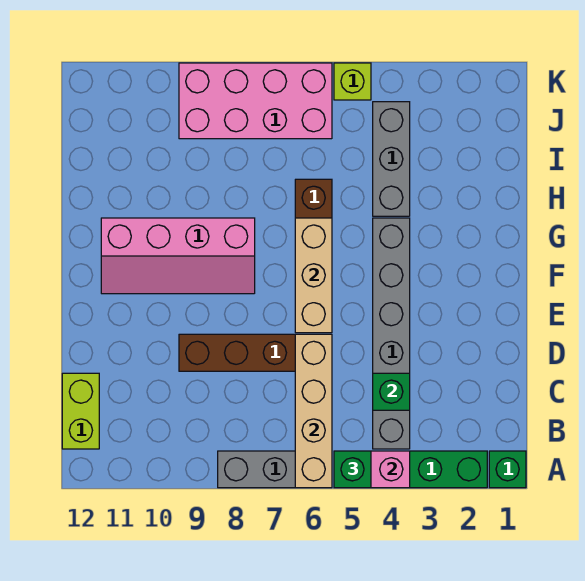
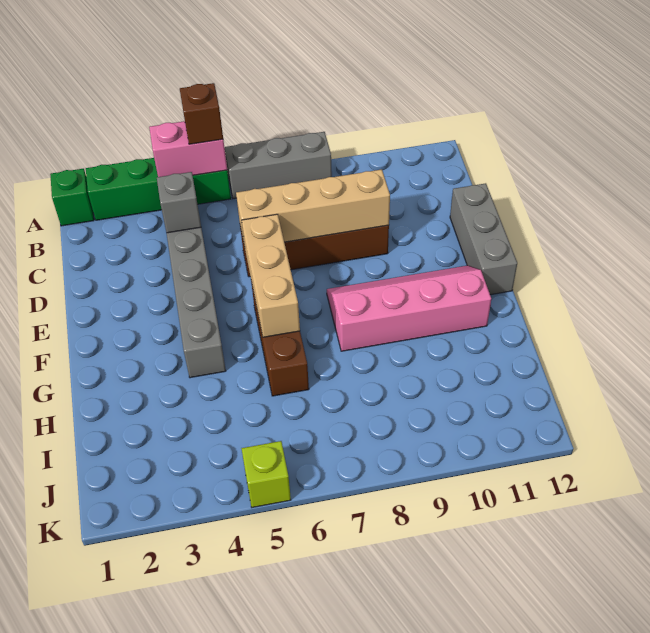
green 1x1 brick [334,451,371,488] -> brown 1x1 brick [180,83,223,144]
tan 1x4 brick [295,334,332,488] -> tan 1x4 brick turned to [236,169,390,242]
lime 1x2 brick [62,373,99,449] -> none
green 1x1 brick [373,373,410,410] -> grey 1x1 brick [157,172,201,233]
grey 1x3 brick [373,102,410,216] -> grey 1x3 brick moved to [450,183,517,295]
pink 2x4 brick [179,63,332,139] -> none

